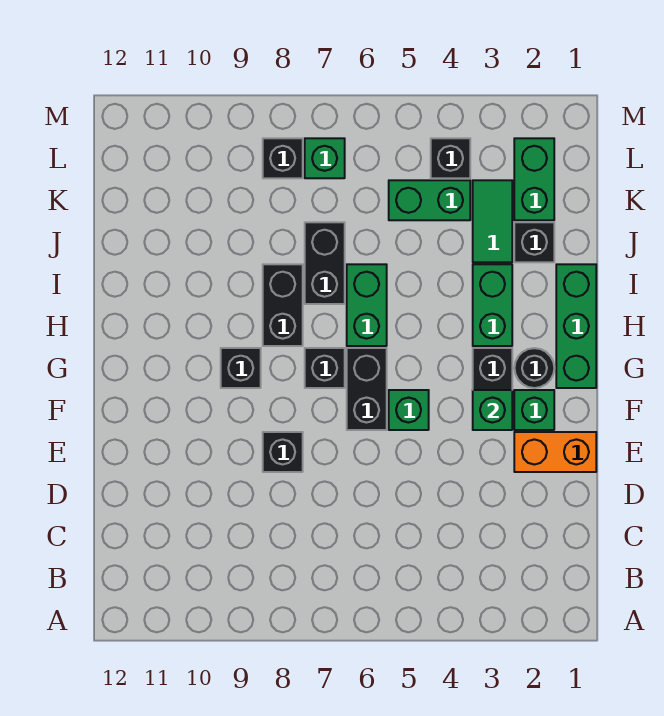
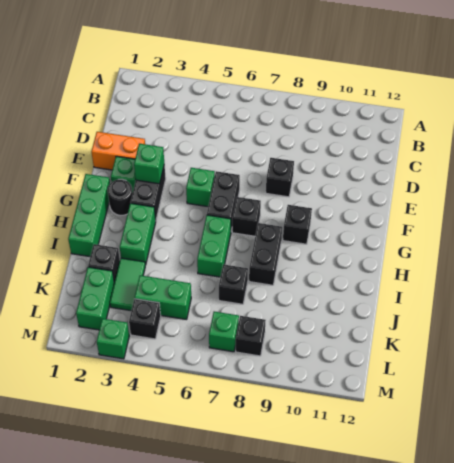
black 1x2 brick [305,222,345,304] -> black 1x1 brick [219,264,248,304]
none -> green 1x1 brick [97,319,129,359]

